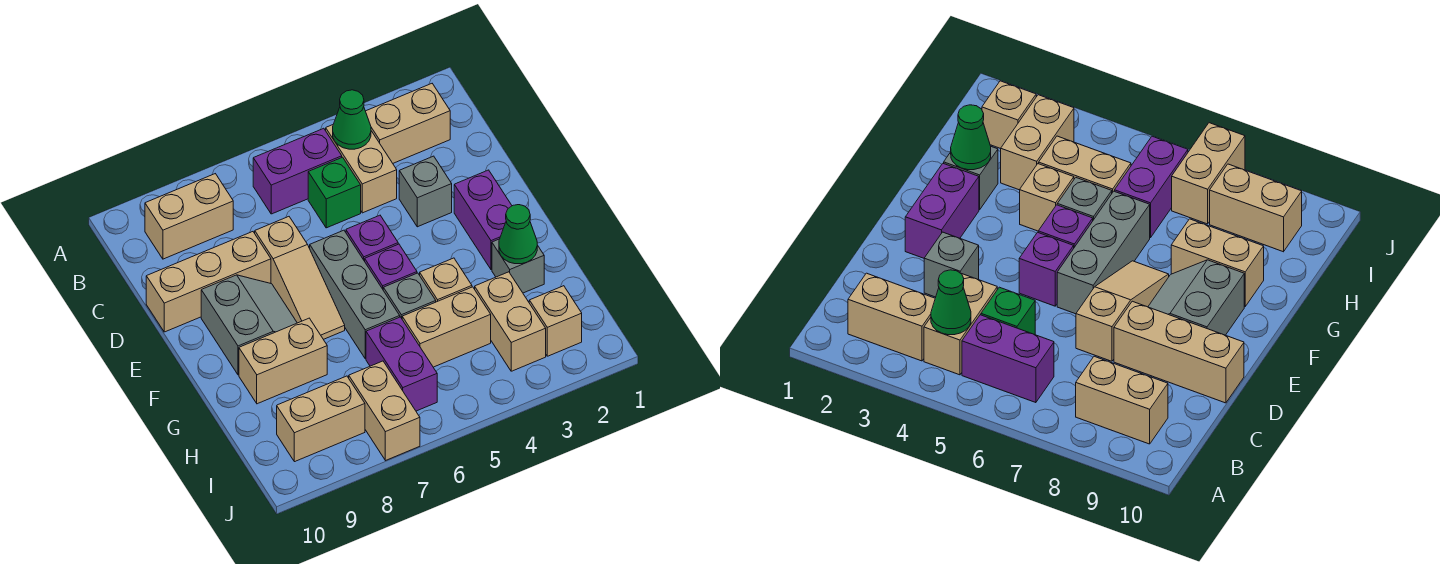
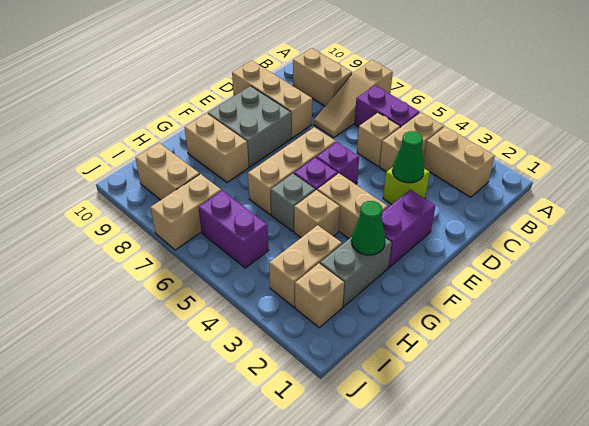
green 1x1 cone [333,90,371,149] -> green 1x1 cone moved to [393,131,424,183]
green 1x1 brick [308,157,361,228] -> tan 1x1 brick [357,113,400,167]
grey 1x1 brick [399,156,452,227] -> lime 1x1 brick [383,167,430,204]
tan 1x3 slope [255,217,345,339] -> tan 1x3 slope moved to [314,60,393,138]
grey 1x3 brick [310,230,400,359] -> tan 1x3 brick [248,127,336,215]
grey 2x2 slope [201,275,297,375] -> grey 2x2 brick [208,86,291,167]
grey 1x1 brick [492,239,544,293] -> grey 1x2 brick [320,237,392,307]
tan 1x2 brick [402,287,491,367] -> tan 1x2 brick moved to [317,173,388,239]
purple 1x2 brick [366,317,437,411] -> purple 1x2 brick turned to [198,190,269,268]

